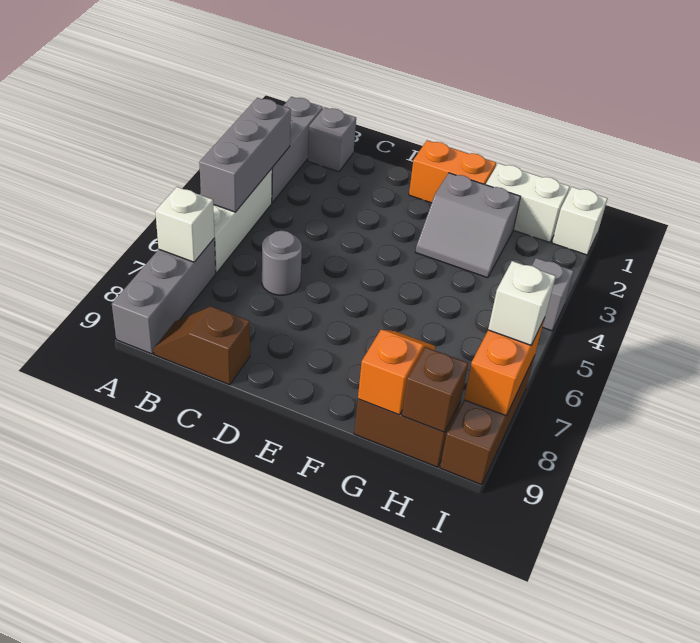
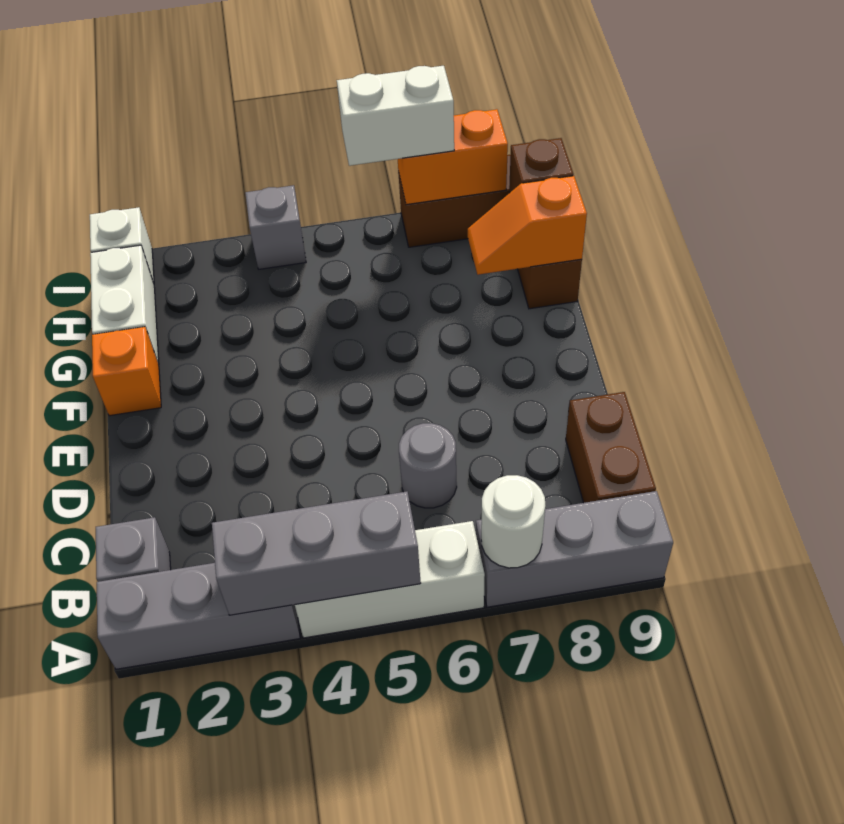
white 1x1 brick [155,187,214,262] -> white 1x1 round brick [481,475,545,568]
brown 1x2 slope [154,306,250,385] -> brown 1x2 brick [566,392,656,503]
orange 1x2 brick [409,140,496,203] -> orange 1x1 brick [92,327,161,416]
grey 2x2 slope [416,173,521,278] -> none
white 1x1 brick [488,261,556,345] -> white 1x2 brick [337,66,454,166]

